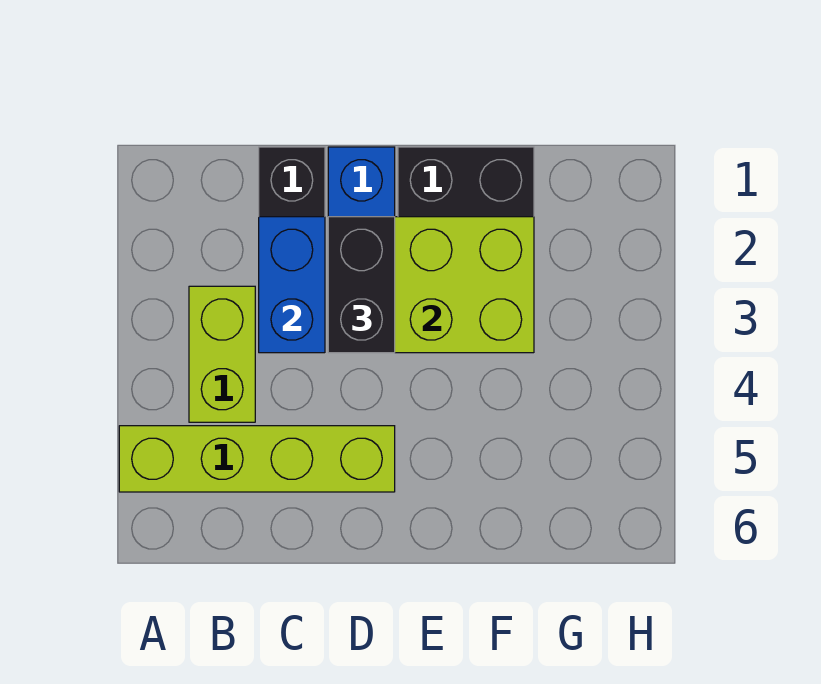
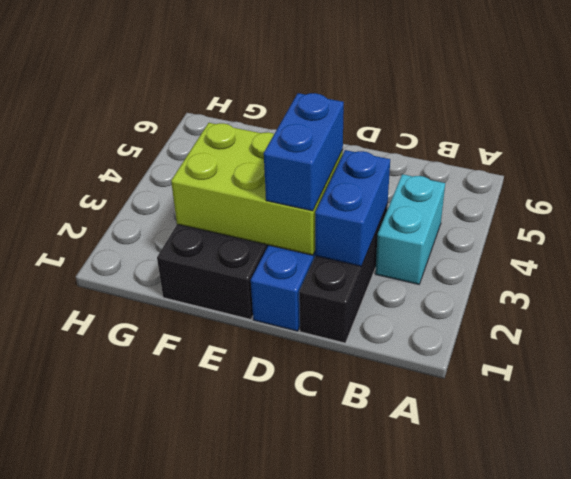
lime 1x4 brick [119,426,395,492] -> none
lime 1x2 brick [189,286,255,422] -> cyan 1x2 brick [375,174,445,284]
black 1x2 brick [328,217,395,353] -> blue 1x2 brick [264,93,344,211]

